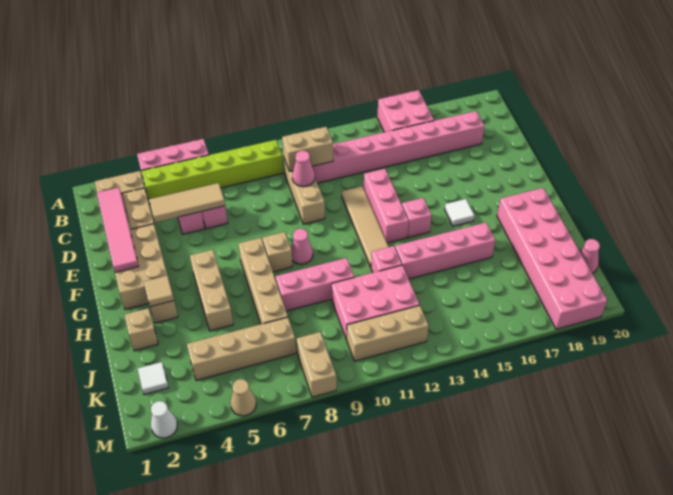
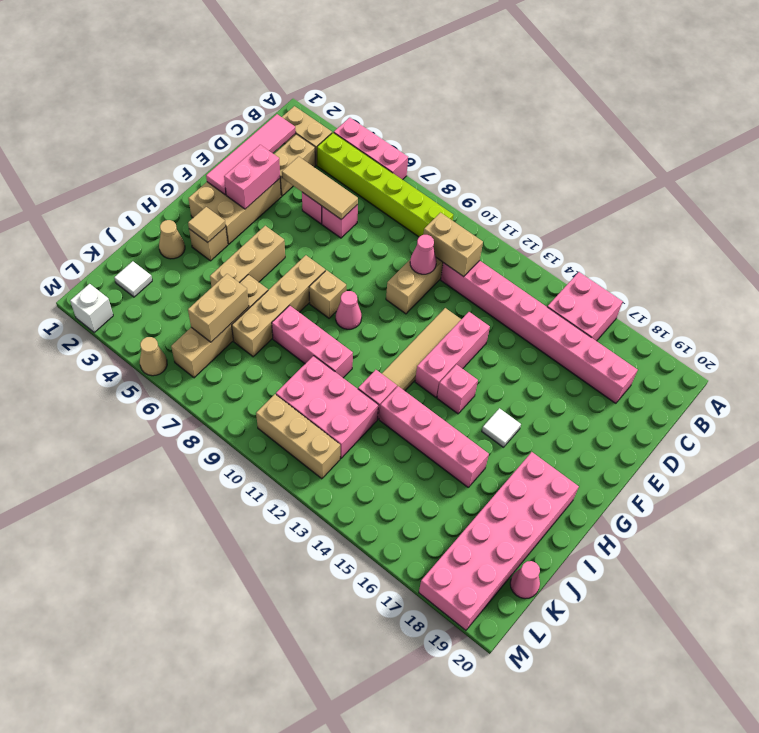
none -> pink 1x2 brick [224,145,280,209]
tan 1x1 brick [125,308,158,351] -> tan 1x1 cone [159,220,185,259]
tan 1x4 brick [187,317,296,380] -> tan 1x4 brick turned to [171,275,268,378]
tan 1x2 brick [297,332,336,397] -> tan 1x2 brick moved to [188,274,249,342]
white 1x1 cone [151,401,177,438] -> white 1x1 brick [70,284,113,332]

